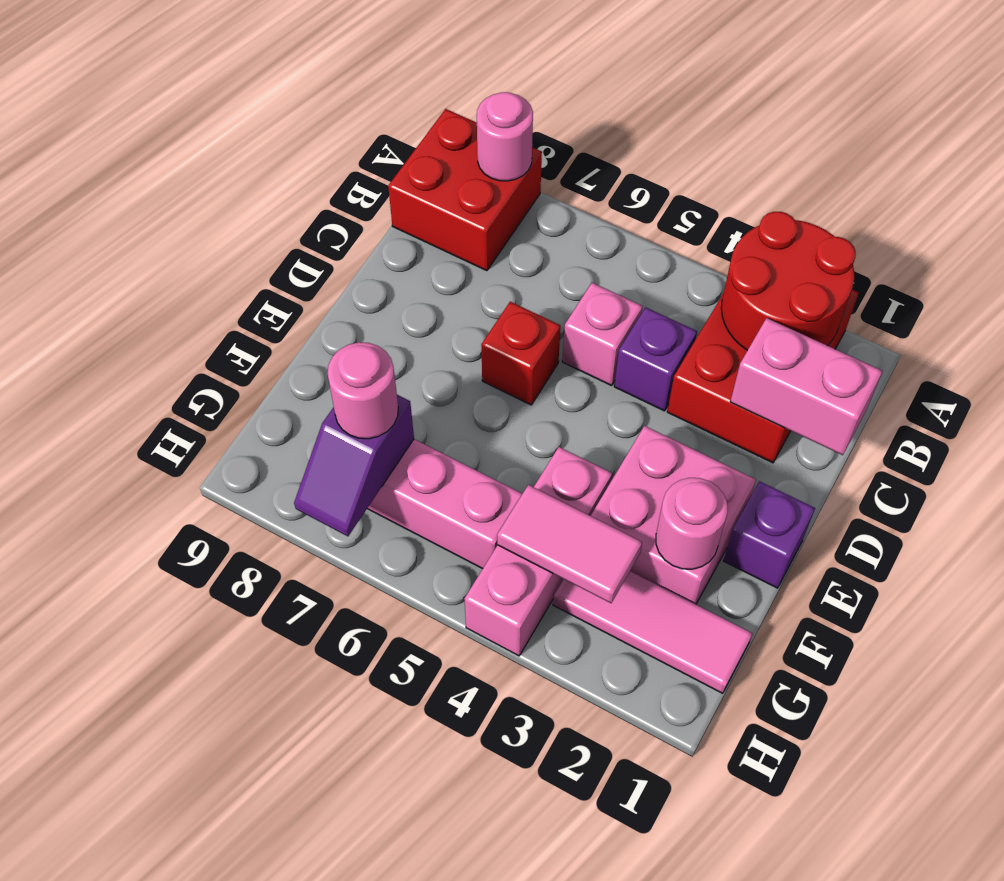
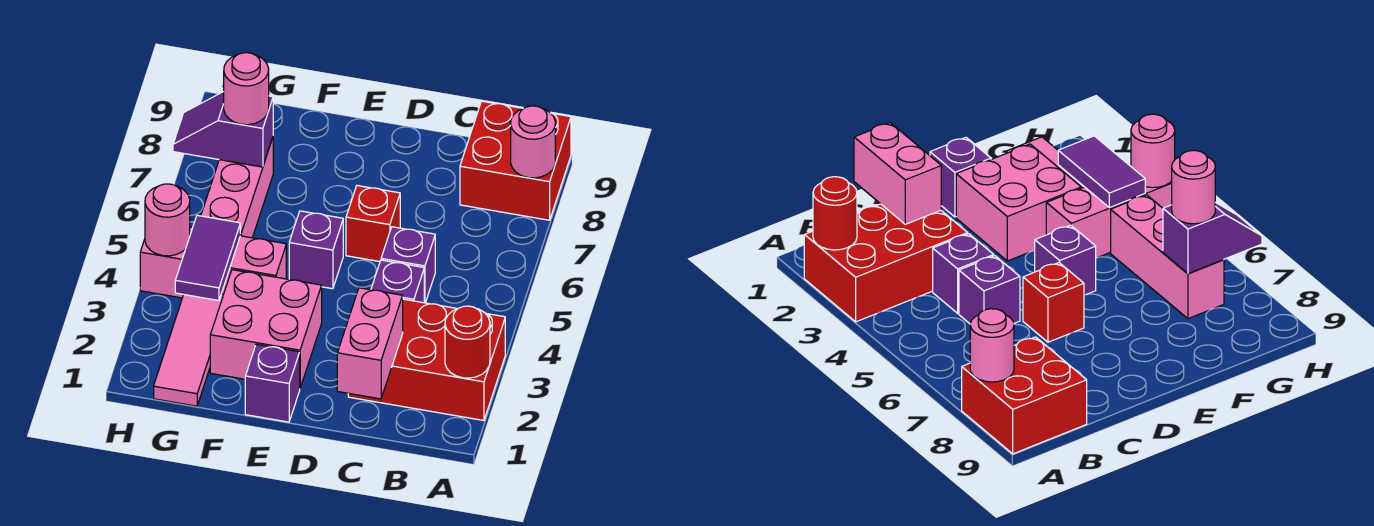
red 2x2 round brick [721,212,856,350] -> red 1x1 round brick [445,306,490,378]
pink 1x1 brick [562,283,643,386] -> purple 1x1 brick [381,227,435,303]
none -> purple 1x1 brick [289,211,343,289]
pink 1x1 round brick [656,478,728,569] -> pink 1x1 round brick moved to [145,184,190,256]
pink 1x2 tile [497,485,642,603] -> purple 1x2 tile [175,215,240,300]

